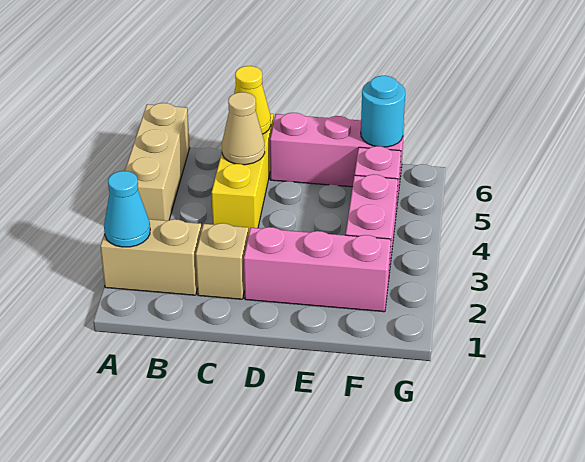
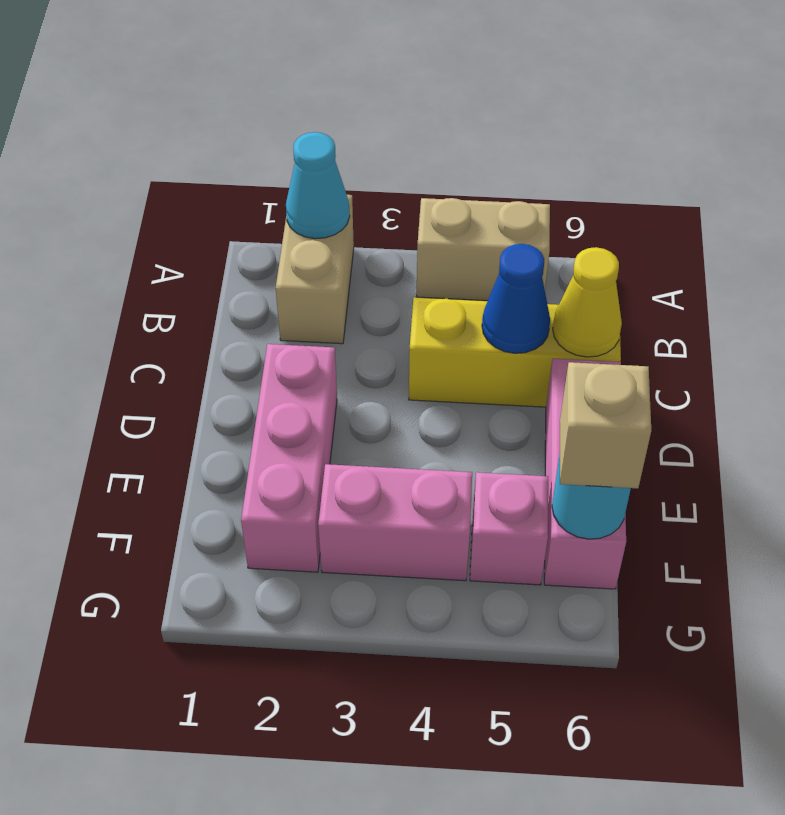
tan 1x3 brick [125,103,190,221] -> tan 1x2 brick [417,198,550,301]
tan 1x1 brick [196,223,248,299] -> tan 1x1 brick moved to [560,362,651,488]
tan 1x1 cone [222,92,265,165] -> blue 1x1 cone [482,244,550,353]

